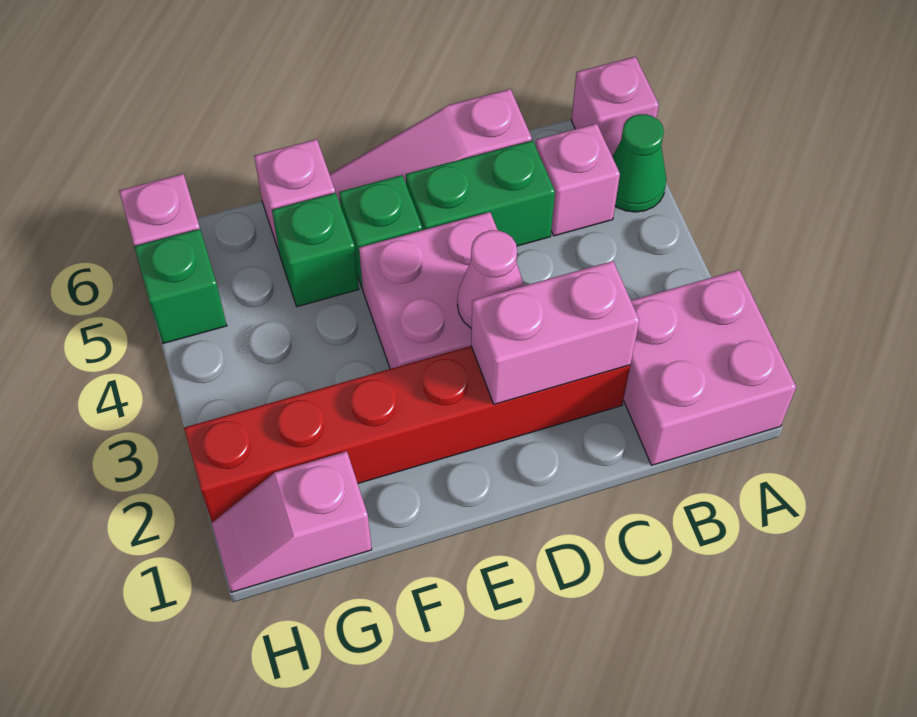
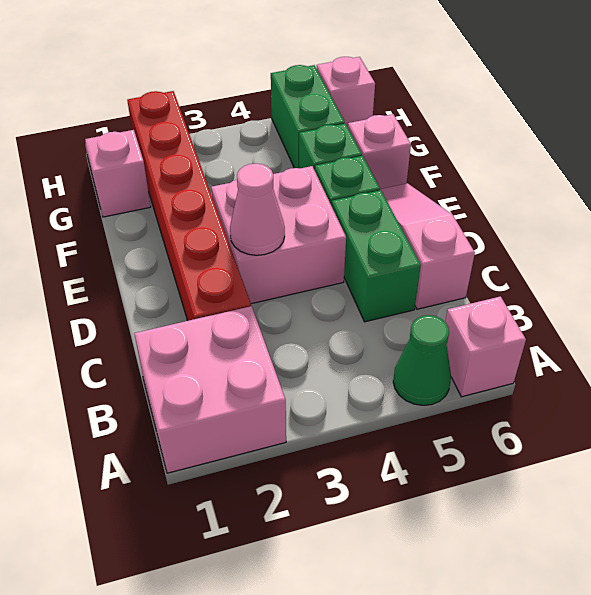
pink 1x1 brick [536,124,620,236] -> none
pink 1x2 brick [471,261,639,405] -> none
green 1x1 brick [134,229,227,344] -> green 1x2 brick [271,65,345,168]

